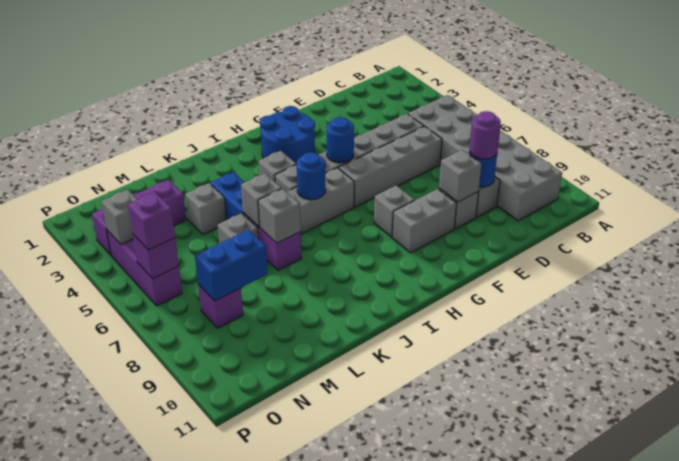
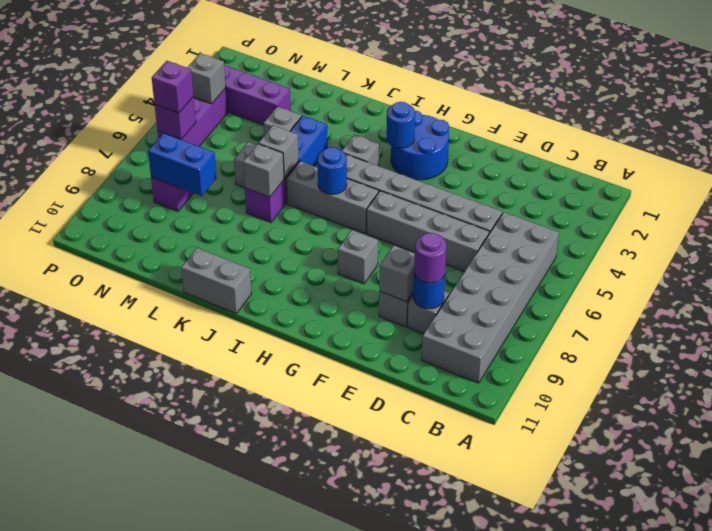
grey 1x2 brick [392,189,457,253] -> grey 1x2 brick moved to [181,248,252,314]
blue 1x1 round brick [327,117,354,163] -> blue 1x1 round brick moved to [387,102,415,148]

